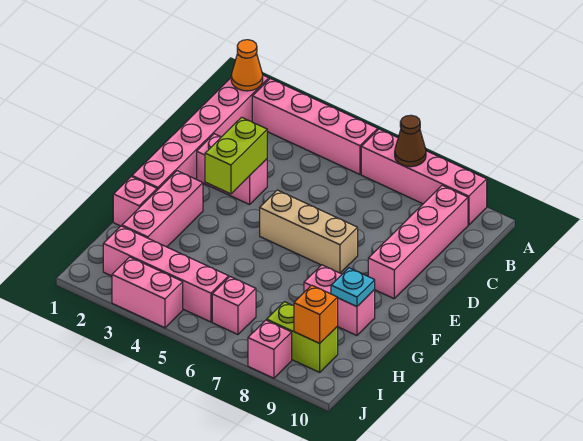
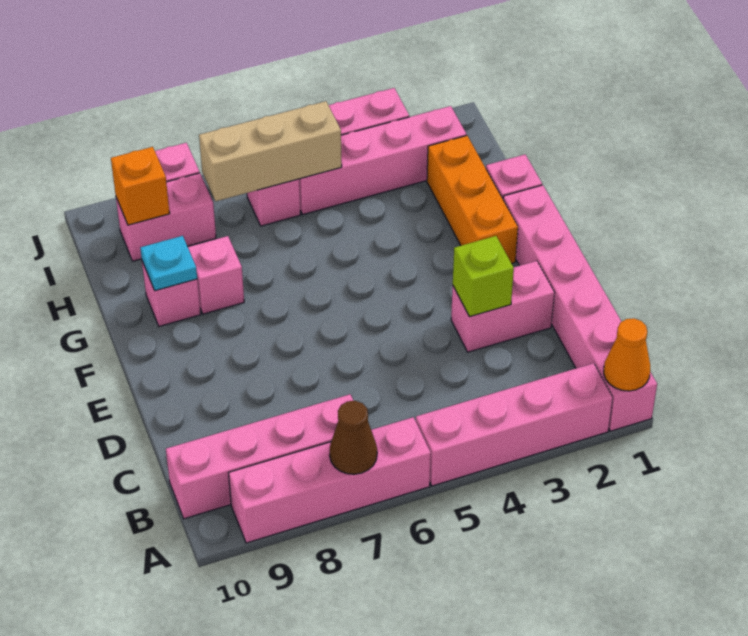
pink 1x4 brick [368,185,468,299] -> pink 1x4 brick turned to [166,394,353,519]
lime 1x2 brick [205,117,267,194] -> lime 1x1 brick [453,236,514,317]
tan 1x3 brick [260,190,358,273] -> tan 1x3 brick moved to [199,101,342,201]
pink 1x3 brick [122,171,203,247] -> orange 1x3 brick [427,136,518,264]
lime 1x2 brick [267,302,338,372] -> pink 1x2 brick [116,173,216,261]

